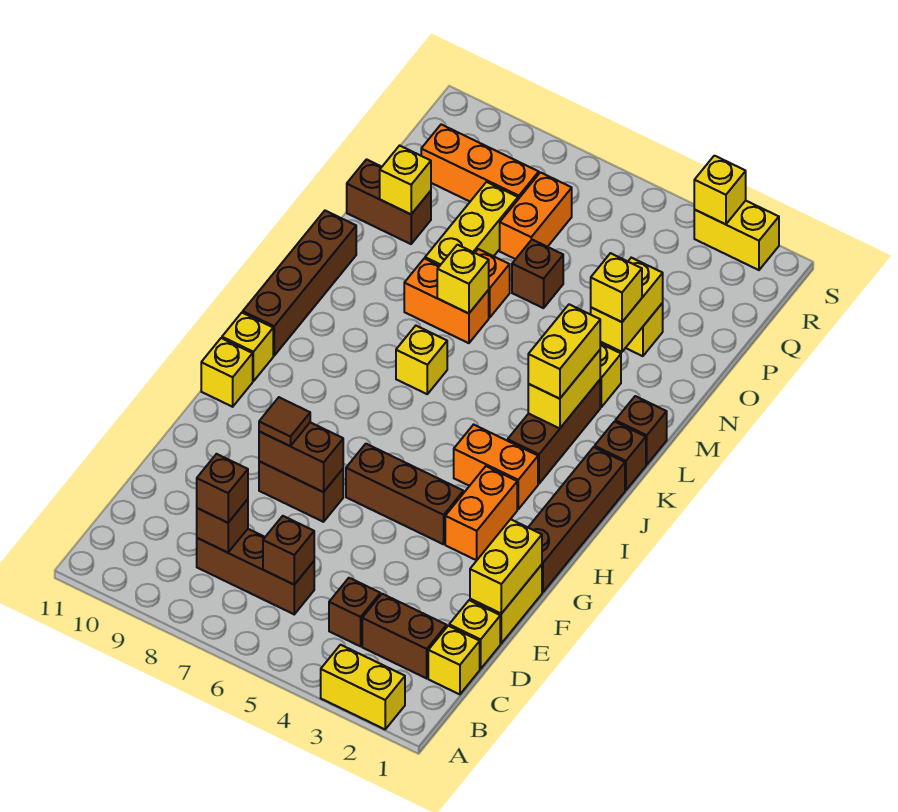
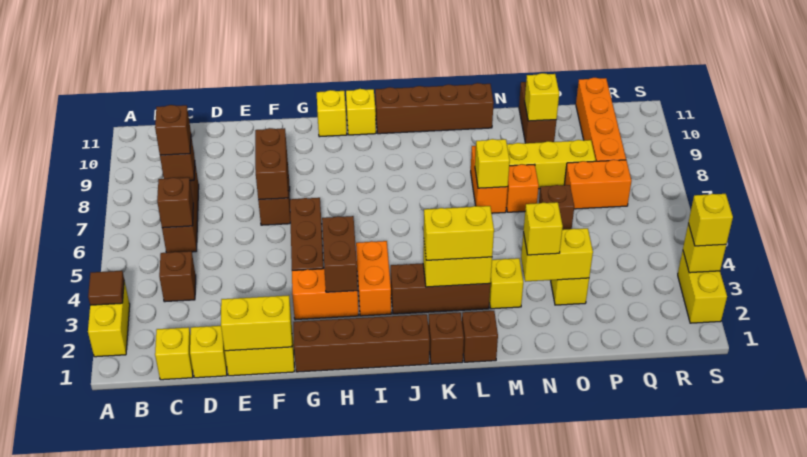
brown 1x2 brick [362,594,447,678] -> brown 1x2 brick moved to [322,216,358,292]
brown 1x1 tile [259,397,310,446] -> brown 1x1 tile moved to [88,271,124,305]
yellow 1x1 brick [396,326,447,394] -> yellow 1x1 brick moved to [688,194,733,246]
orange 1x3 brick [421,124,539,201] -> orange 1x4 brick [576,78,626,161]

